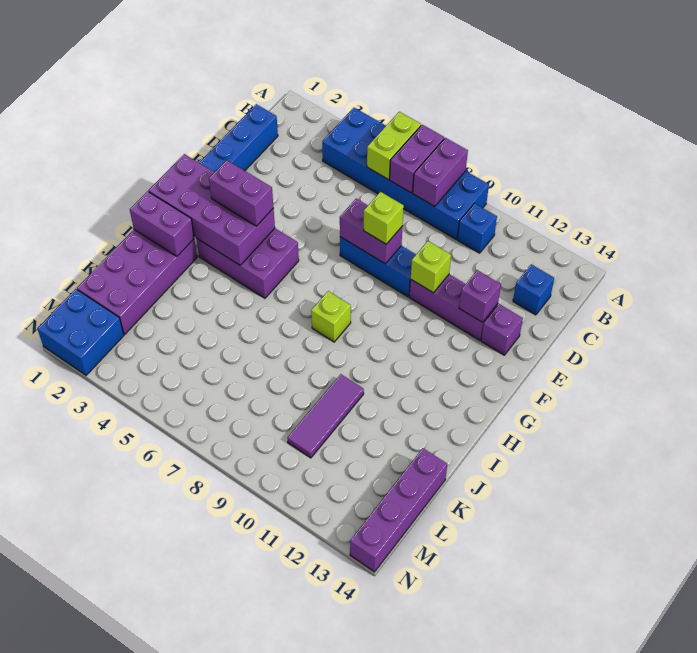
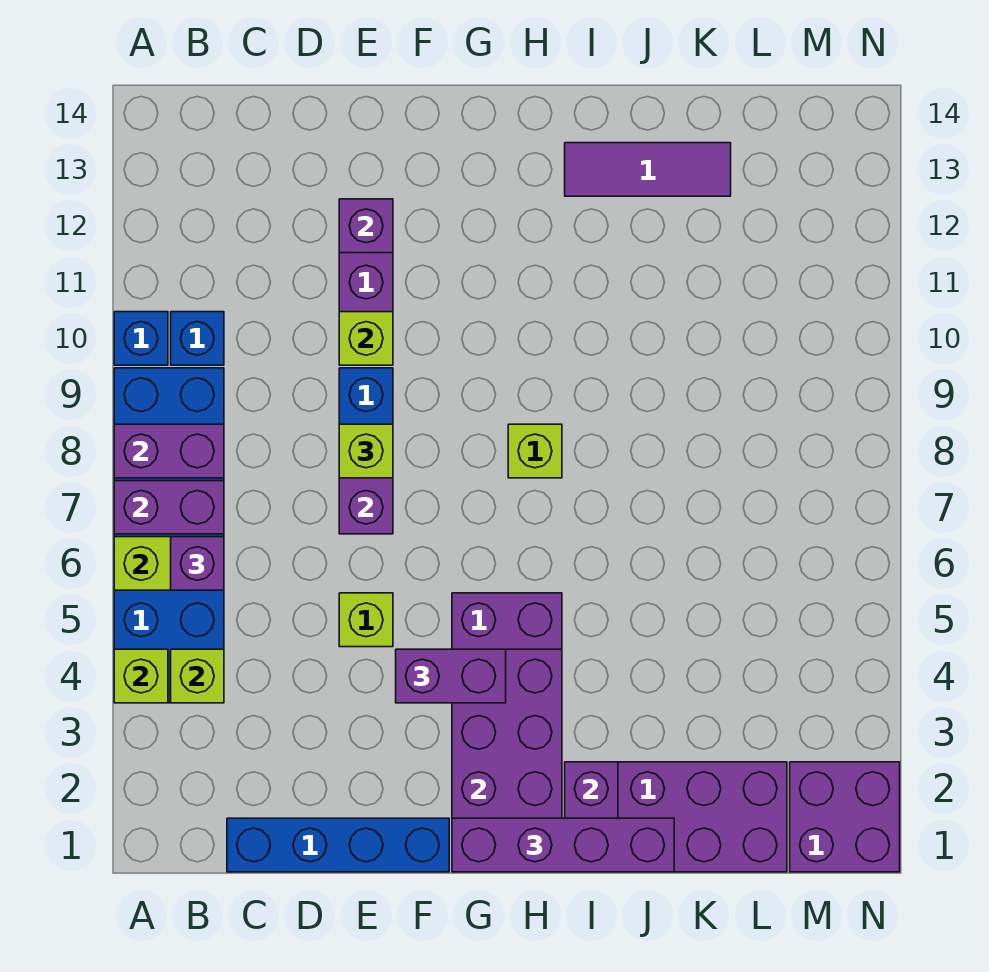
none -> lime 1x1 brick [114,649,168,703]
none -> lime 1x1 brick [171,649,224,703]
blue 1x1 brick [513,264,554,315] -> blue 1x1 brick moved to [114,312,168,365]
none -> lime 1x1 brick [339,593,393,647]
purple 1x1 brick [481,304,523,355] -> purple 1x1 brick moved to [171,537,224,590]
purple 1x2 brick [209,160,273,226] -> purple 1x2 brick turned to [396,649,506,703]
purple 1x3 tile [288,374,364,458] -> purple 1x3 tile moved to [565,143,731,196]
purple 1x4 brick [350,448,447,572] -> purple 1x4 brick moved to [452,818,674,872]
blue 2x2 brick [37,289,124,375] -> purple 2x2 brick [790,762,900,872]

